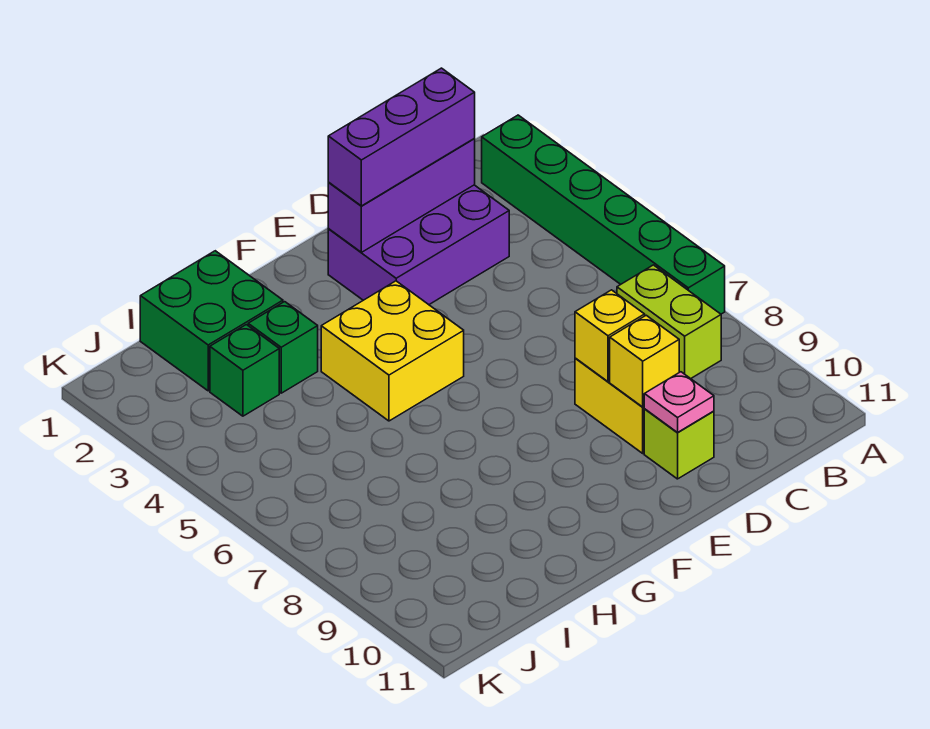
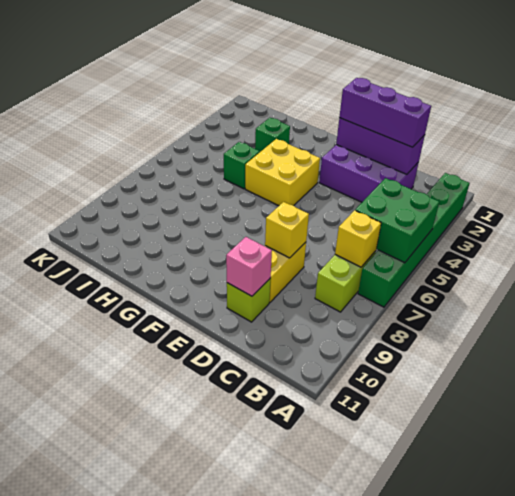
yellow 1x1 brick [610,315,679,407] -> yellow 1x1 brick moved to [335,210,381,267]
pink 1x1 plate [644,372,714,432] -> pink 1x1 brick [226,237,272,296]
green 2x2 brick [140,251,283,391] -> green 2x2 brick moved to [355,178,439,263]
green 1x1 brick [210,325,279,416] -> green 1x1 brick moved to [224,142,260,189]

